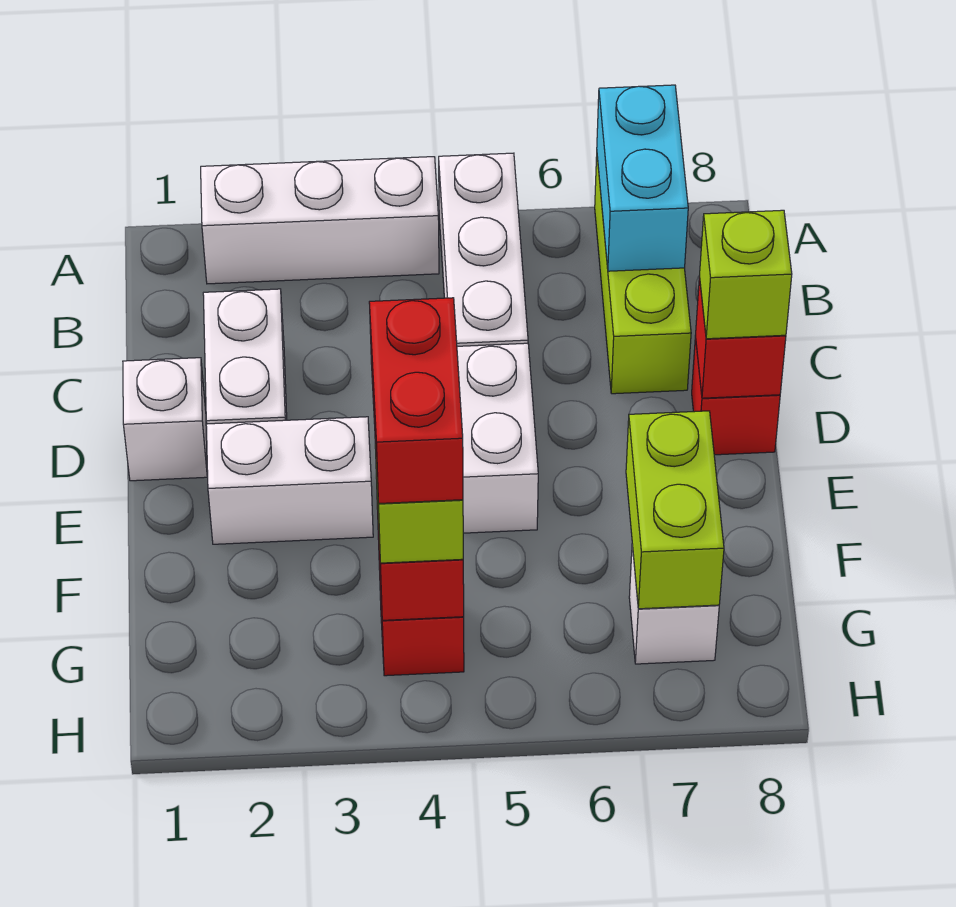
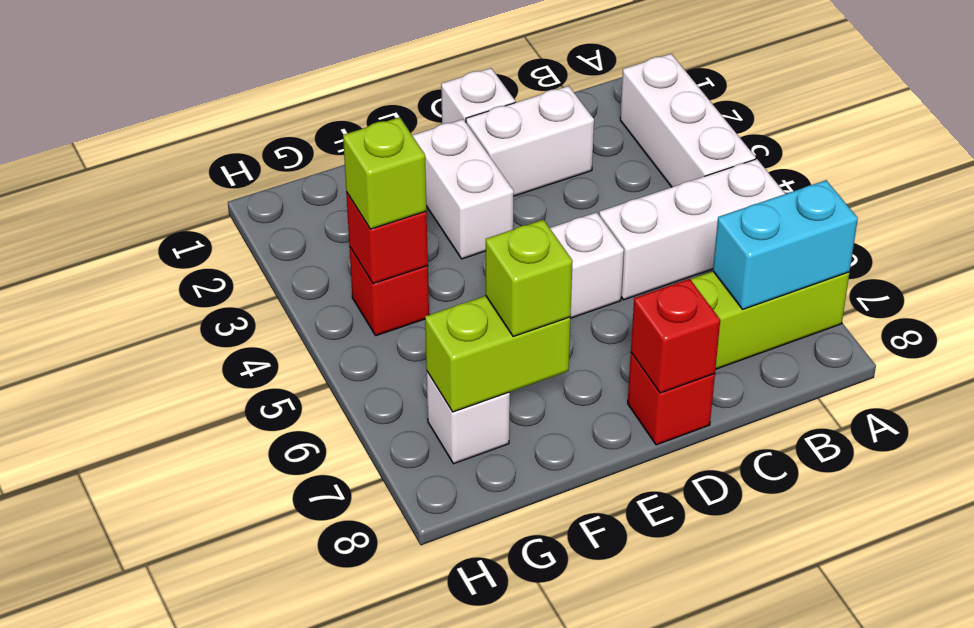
lime 1x1 brick [699,210,792,339] -> lime 1x1 brick moved to [486,220,572,337]
red 1x2 brick [369,298,463,504] -> none

